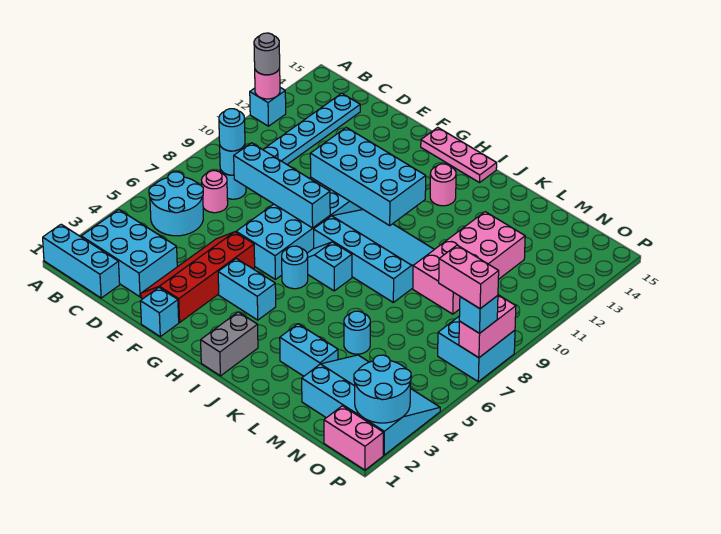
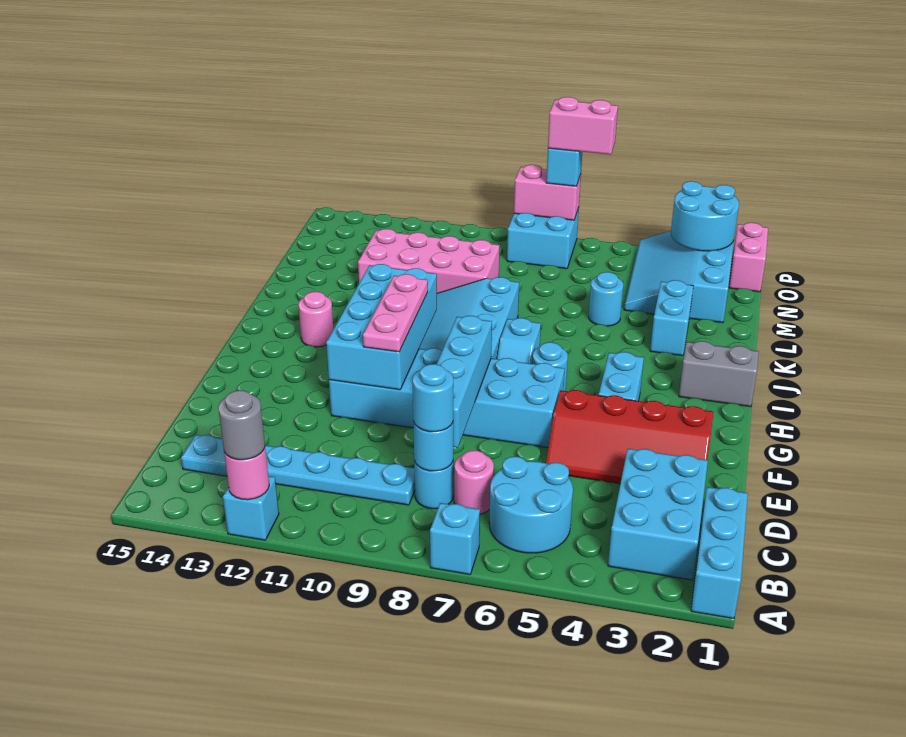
cyan 1x1 brick [140,288,179,336] -> cyan 1x1 brick moved to [430,503,480,575]
pink 1x3 plate [421,128,497,183] -> pink 1x3 plate moved to [363,274,428,352]
pink 1x2 brick [439,245,499,309] -> pink 1x2 brick turned to [548,97,618,155]

